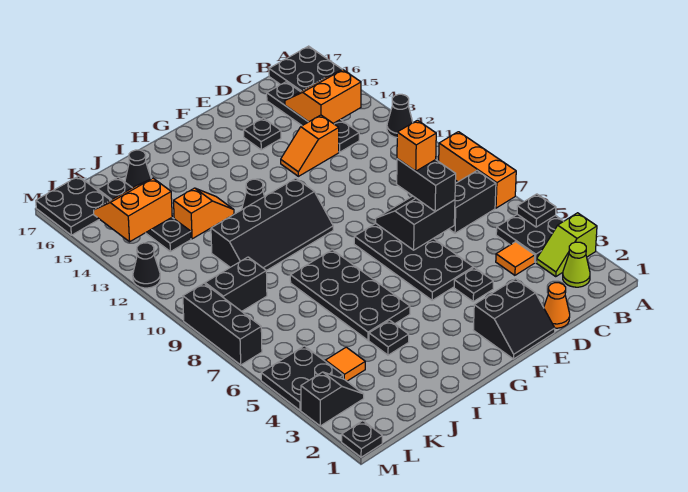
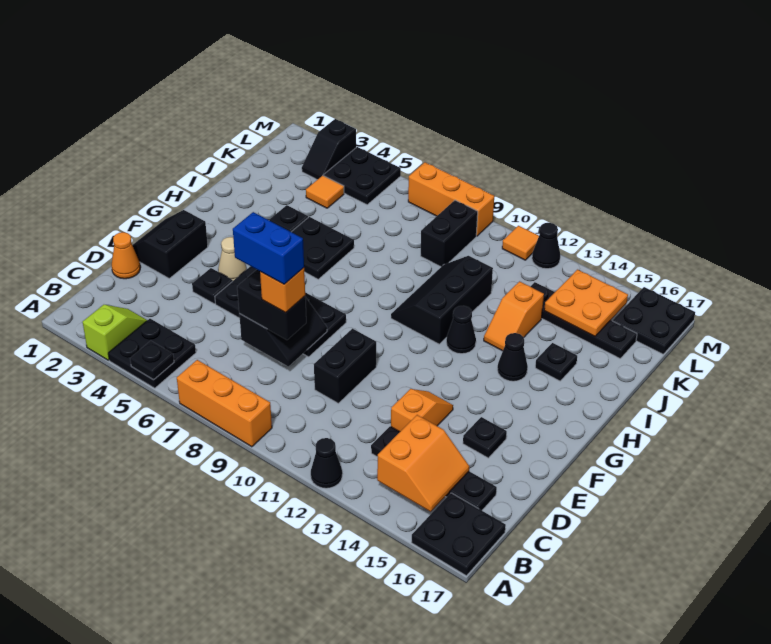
lime 1x1 cone [563,242,590,287] -> none
black 1x2 brick [449,171,496,233] -> black 1x2 brick moved to [314,329,376,403]
orange 1x1 tile [496,242,535,275] -> orange 1x1 tile moved to [502,226,539,260]
none -> blue 1x2 brick [233,212,304,284]
none -> tan 1x1 cone [218,237,246,281]
black 2x4 slope [211,178,333,271] -> black 2x3 slope [391,256,493,344]
black 2x4 plate [290,250,410,340] -> black 2x2 plate [292,217,354,279]
black 1x1 cone [125,150,151,188] -> black 1x1 cone moved to [497,333,528,381]
orange 2x2 slope [94,178,172,242] -> orange 2x2 plate [544,270,628,336]
black 1x1 plate [342,421,382,457] -> black 1x1 plate moved to [535,343,577,381]
black 1x3 brick [183,283,262,365] -> orange 1x3 brick [408,162,494,236]

